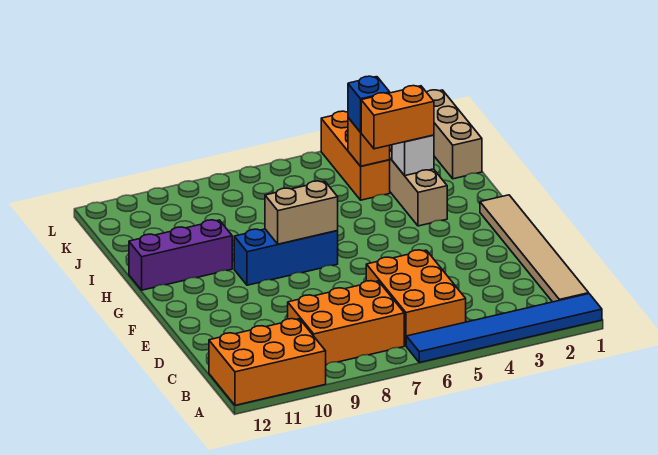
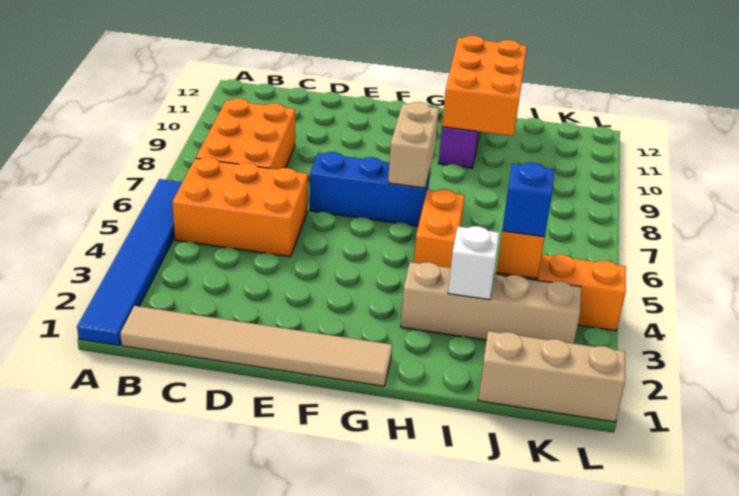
orange 2x3 brick [209,319,326,405] -> orange 2x3 brick moved to [442,36,527,136]
blue 1x3 brick [234,229,338,285] -> blue 1x3 brick turned to [310,152,430,226]
orange 1x2 brick [361,86,434,149] -> orange 1x2 brick moved to [414,189,465,268]

